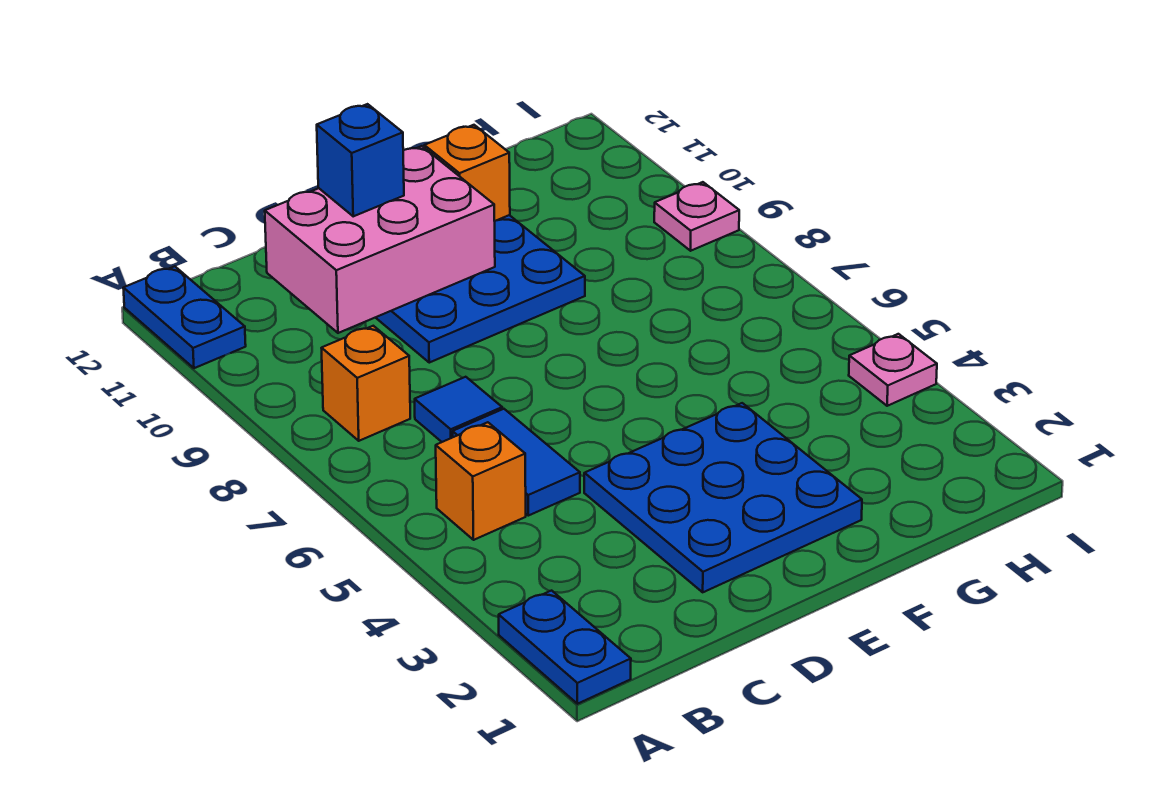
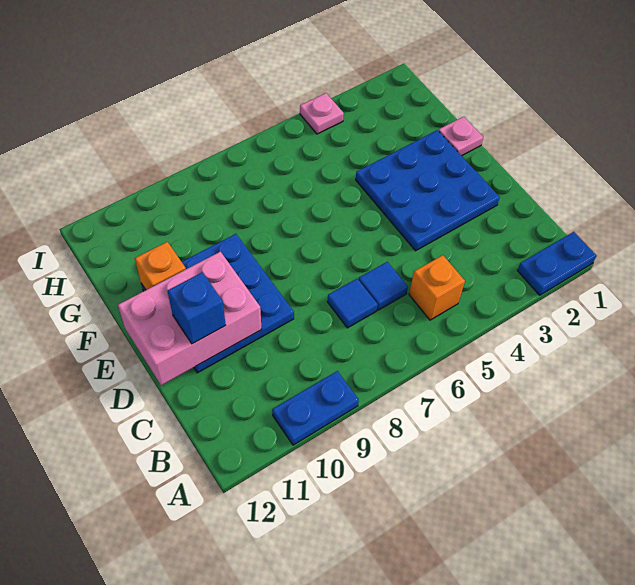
blue 1x2 plate [123,266,246,368] -> blue 1x2 plate moved to [272,371,359,445]
orange 1x1 brick [322,326,410,441] -> none
blue 1x2 tile [453,409,580,516] -> blue 1x1 tile [358,262,408,310]
pink 2x3 brick [265,146,495,333] -> pink 2x3 brick turned to [118,252,262,385]
pink 1x1 plate [654,182,739,251] -> pink 1x1 plate moved to [438,117,483,156]

